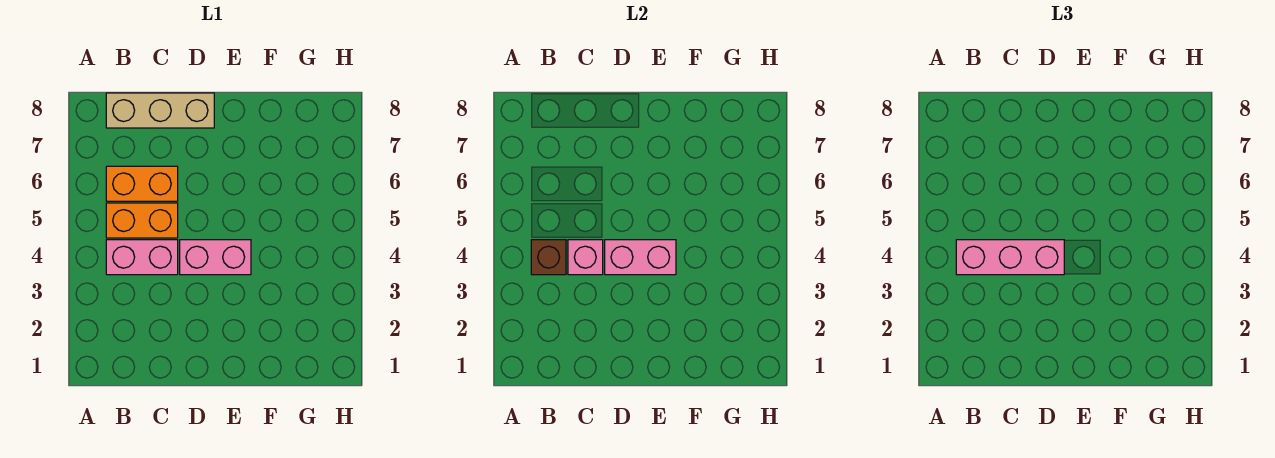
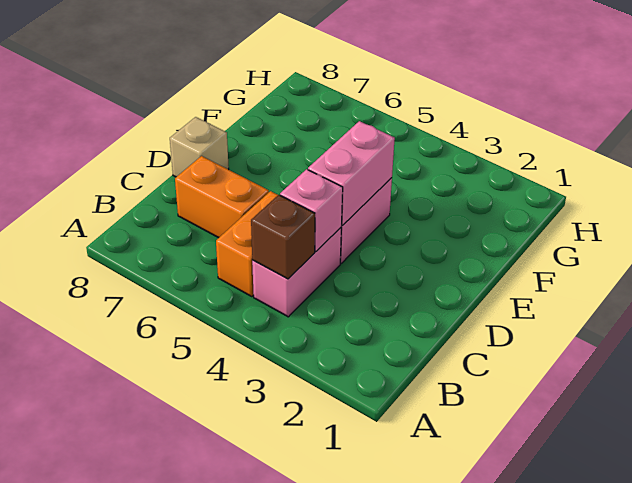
pink 1x3 brick [956,240,1064,275] -> none
orange 1x2 brick [106,166,178,201] -> orange 1x2 brick turned to [175,156,269,238]
tan 1x3 brick [106,93,214,128] -> tan 1x1 brick [170,117,229,177]

